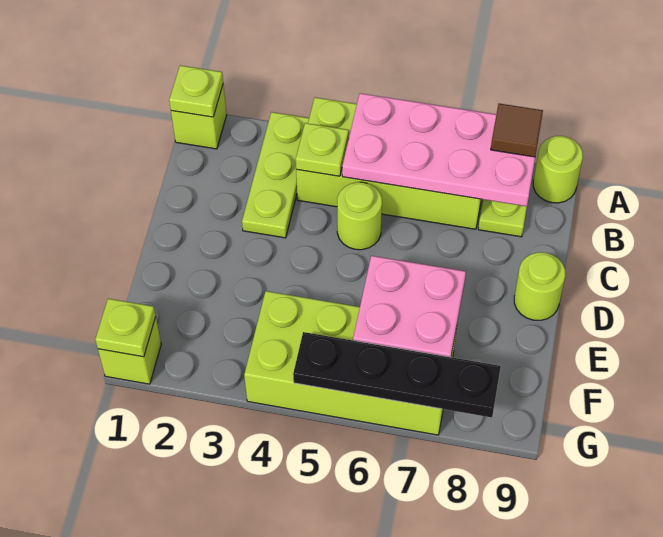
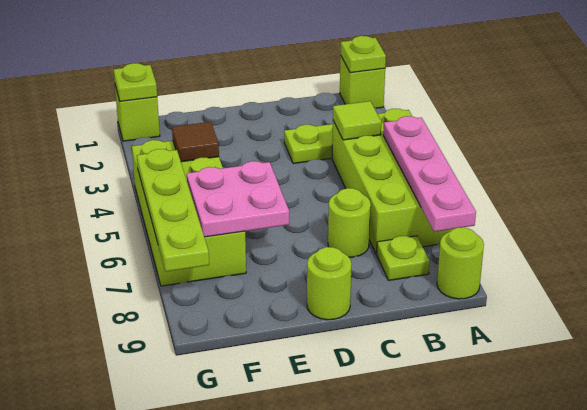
pink 2x4 plate [342,93,535,206] -> pink 1x4 plate [383,116,476,232]
brown 1x1 tile [491,104,543,157] -> brown 1x1 tile moved to [172,122,219,162]
lime 1x1 plate [296,123,349,176] -> lime 1x1 tile [333,101,381,140]
lime 1x1 round brick [337,182,382,250] -> lime 1x1 round brick moved to [328,188,371,257]
black 1x4 plate [293,332,501,418] -> lime 1x4 plate [137,149,209,272]

